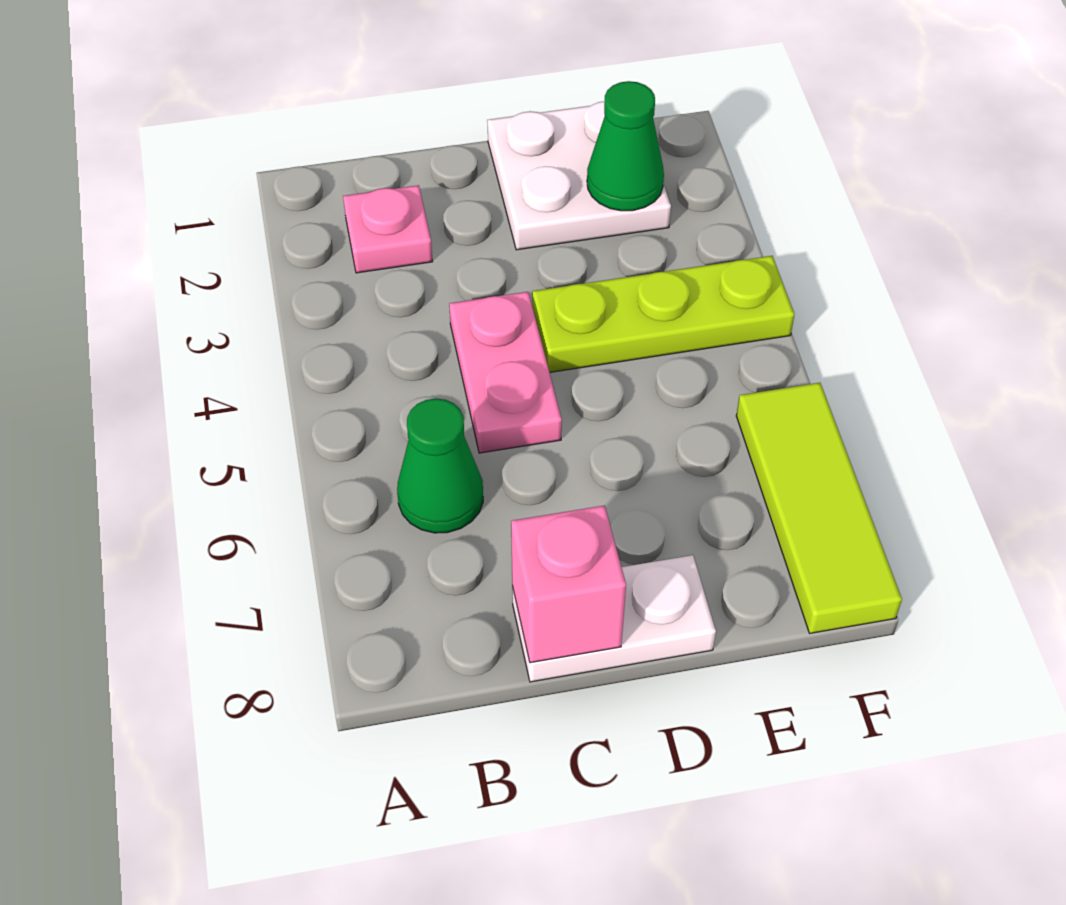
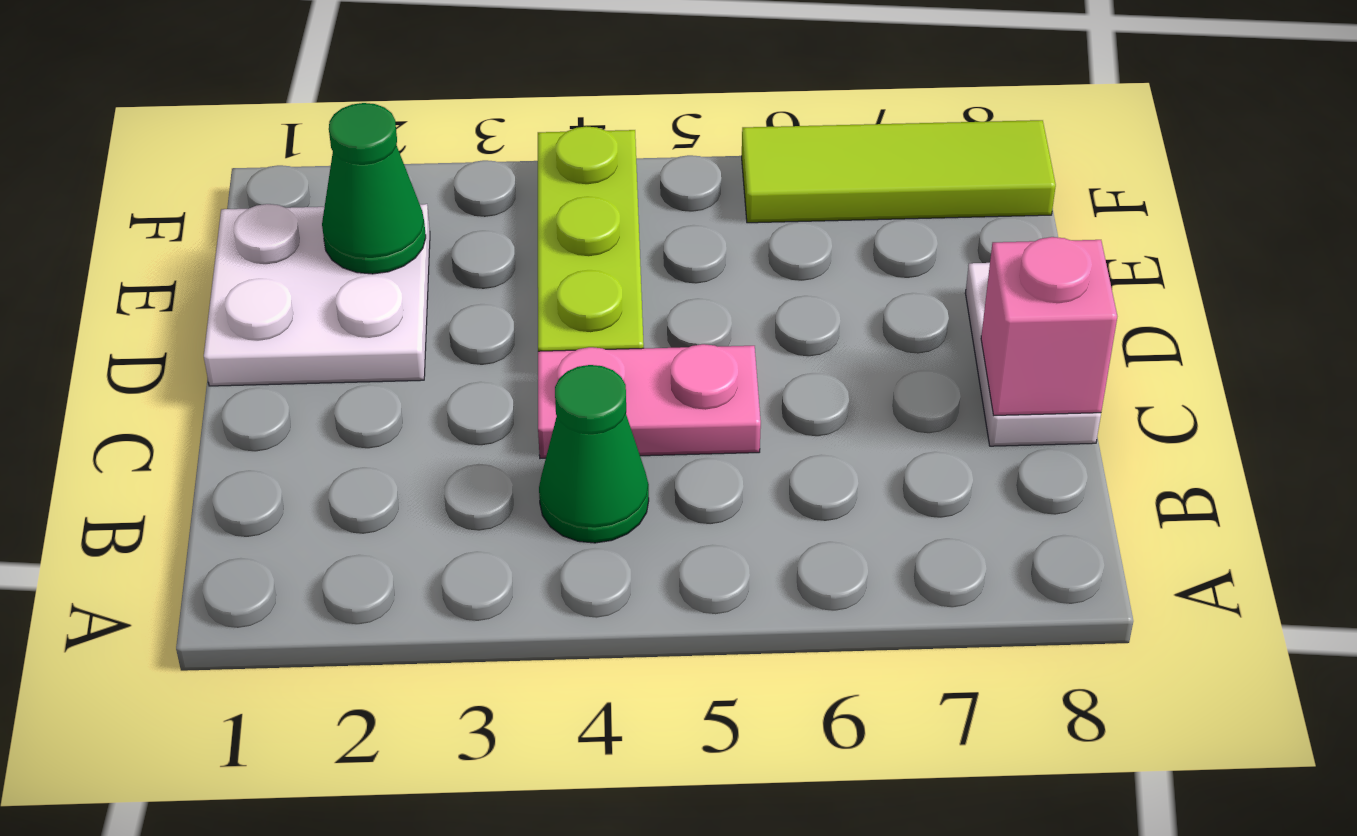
pink 1x1 plate [343,185,433,273] -> none
green 1x1 cone [397,398,483,533] -> green 1x1 cone moved to [539,365,649,543]

